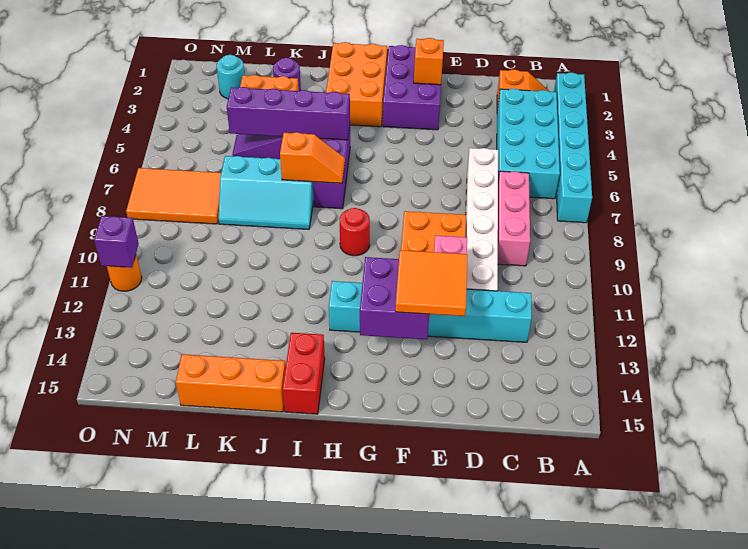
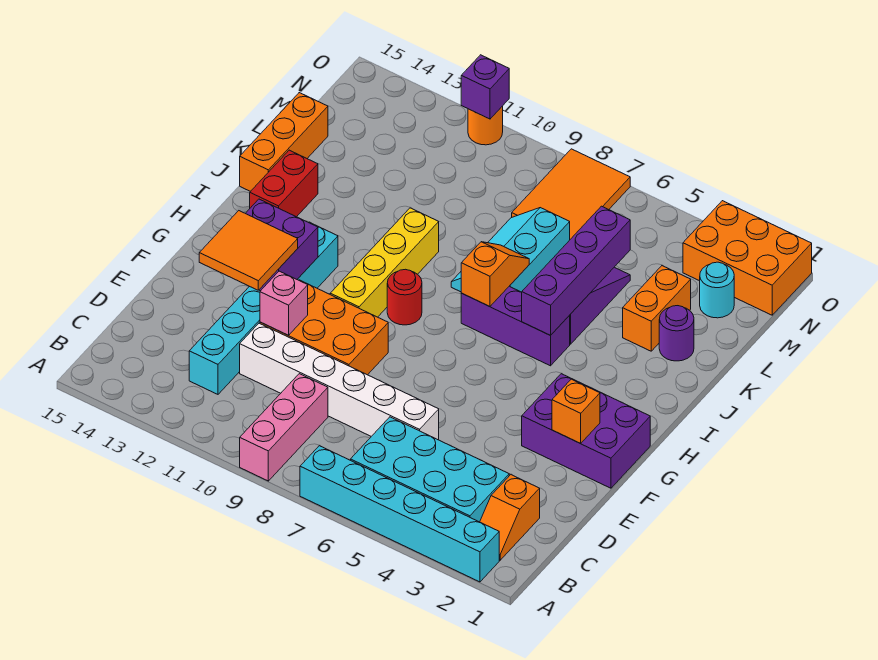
pink 1x3 brick [498,171,530,266] -> pink 1x3 brick turned to [240,374,328,481]
none -> yellow 1x4 brick [330,208,439,317]
orange 2x3 brick [326,42,387,127] -> orange 2x3 brick moved to [683,201,812,315]
orange 1x2 slope [280,132,345,183] -> orange 1x2 slope turned to [461,242,529,307]
red 1x2 brick [283,333,325,414] -> red 1x2 brick turned to [250,150,318,217]

